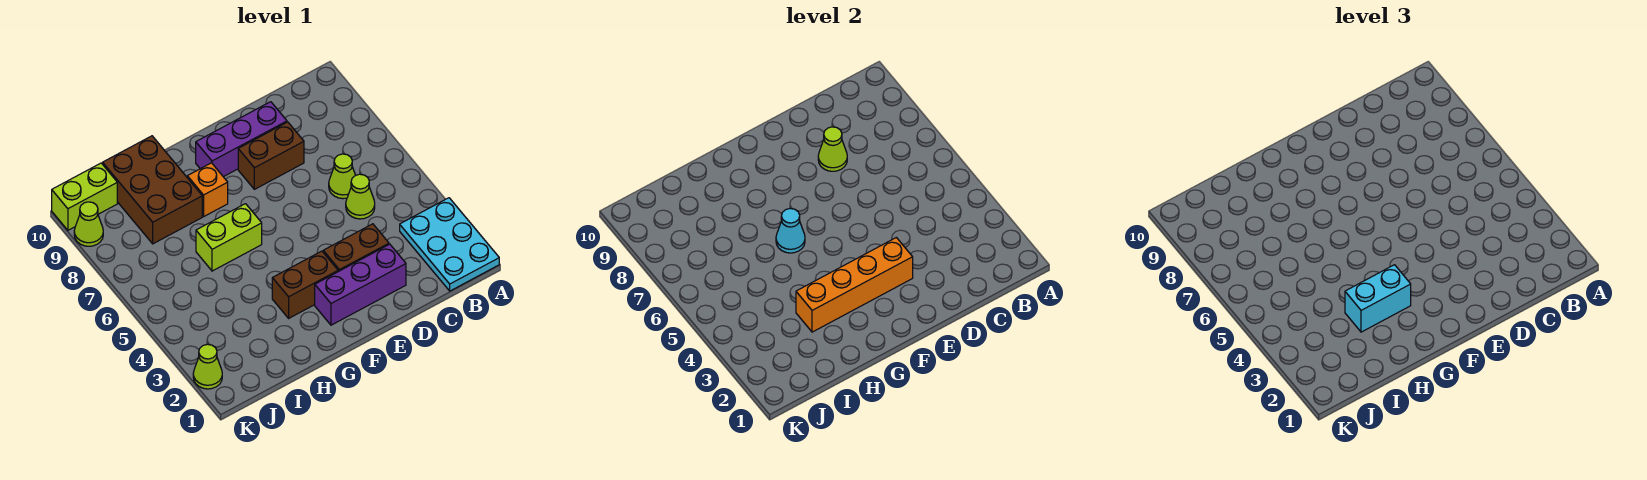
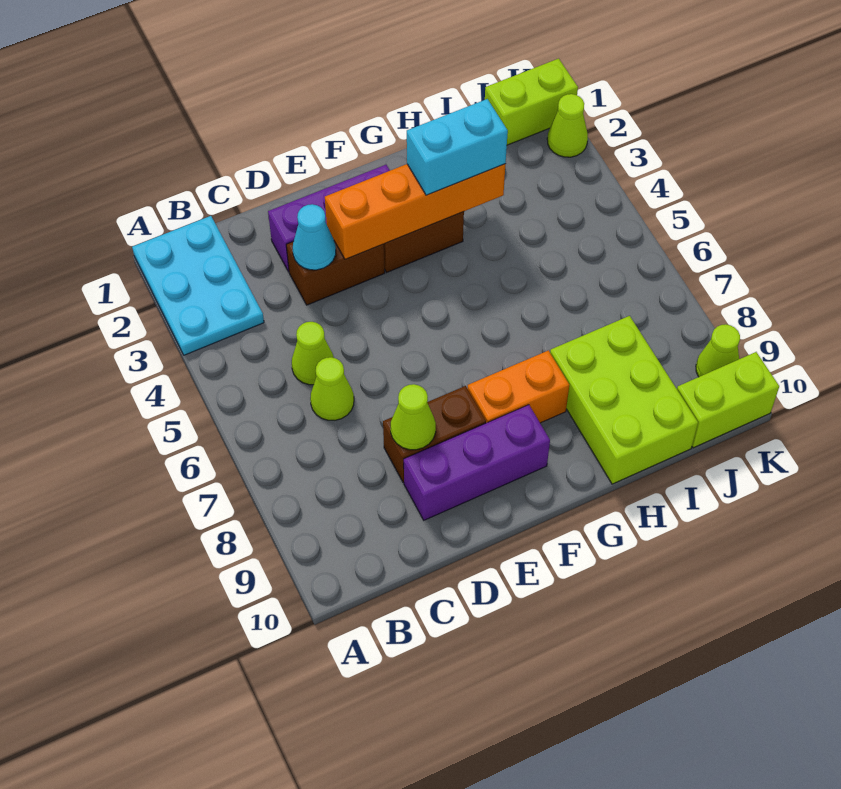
lime 1x2 brick [196,204,262,271] -> lime 1x2 brick moved to [485,59,578,145]
cyan 1x1 cone [776,209,805,253] -> cyan 1x1 cone moved to [293,204,336,270]
orange 1x1 brick [187,163,228,216] -> orange 1x2 brick [467,350,569,423]
brown 2x3 brick [103,136,202,244] -> lime 2x3 brick [550,316,698,484]

